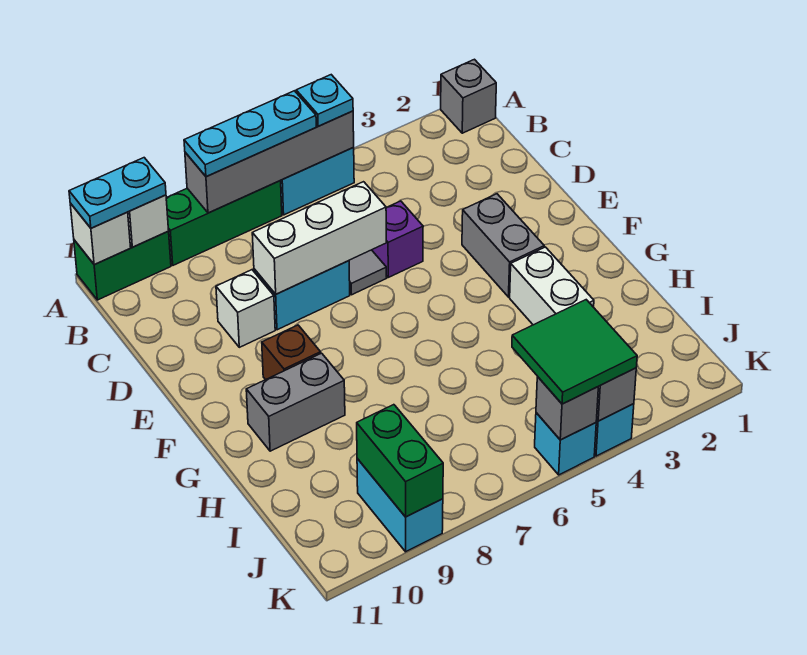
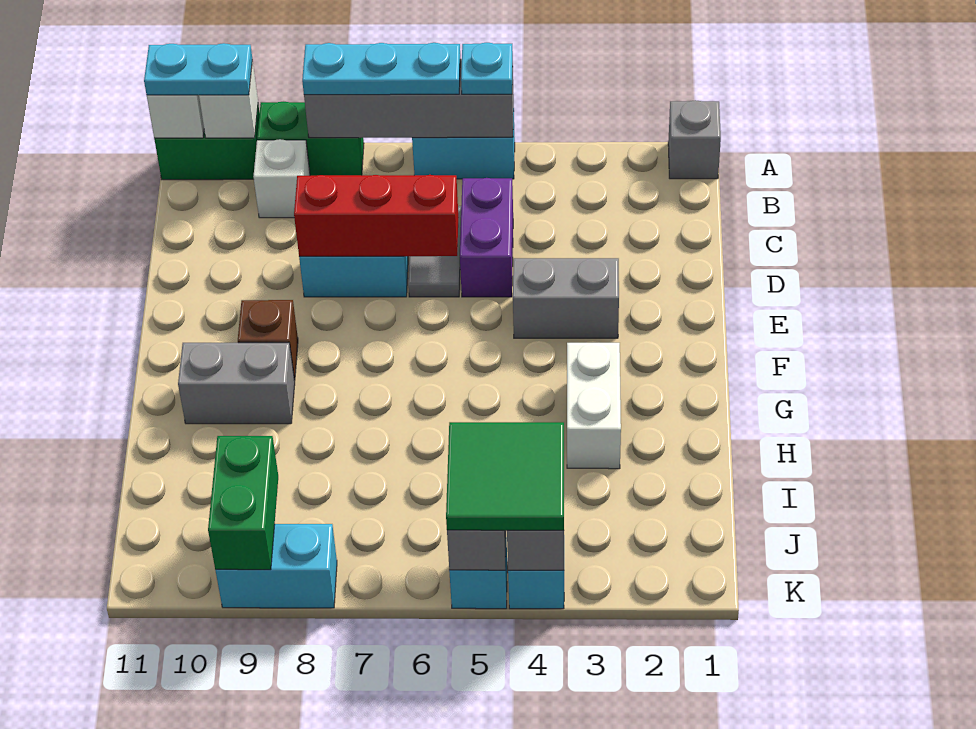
green 1x3 brick [166,181,282,265] -> green 1x2 brick [257,102,364,176]
purple 1x1 brick [372,201,423,277] -> purple 1x2 brick [460,178,513,297]
white 1x3 brick [252,182,386,294] -> red 1x3 brick [294,175,459,257]
white 1x1 brick [216,270,275,347] -> white 1x1 brick moved to [253,139,310,218]
grey 1x2 brick [462,194,544,297] -> grey 1x2 brick turned to [513,258,619,338]
cyan 1x2 brick [357,459,443,552] -> cyan 1x2 brick turned to [215,524,337,608]

